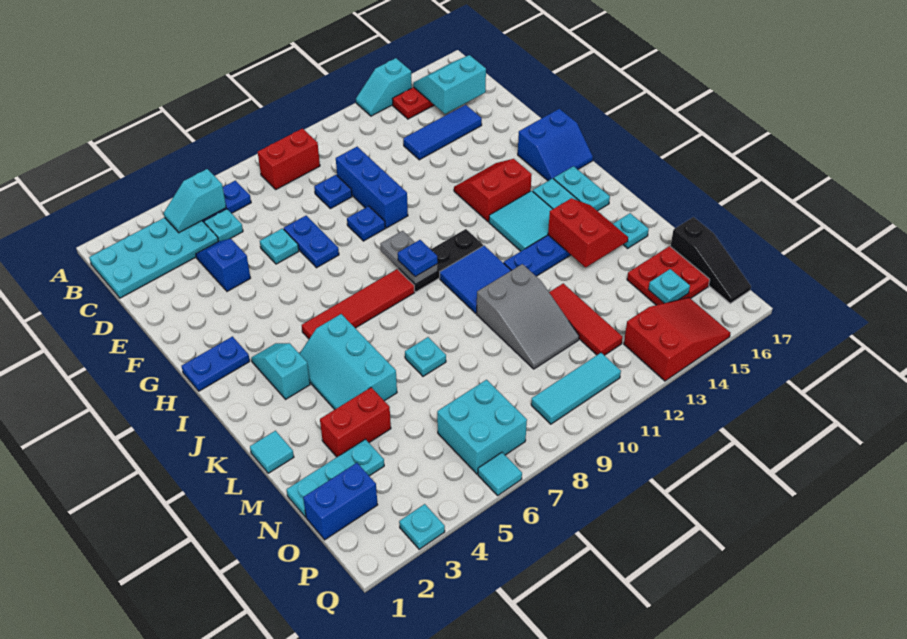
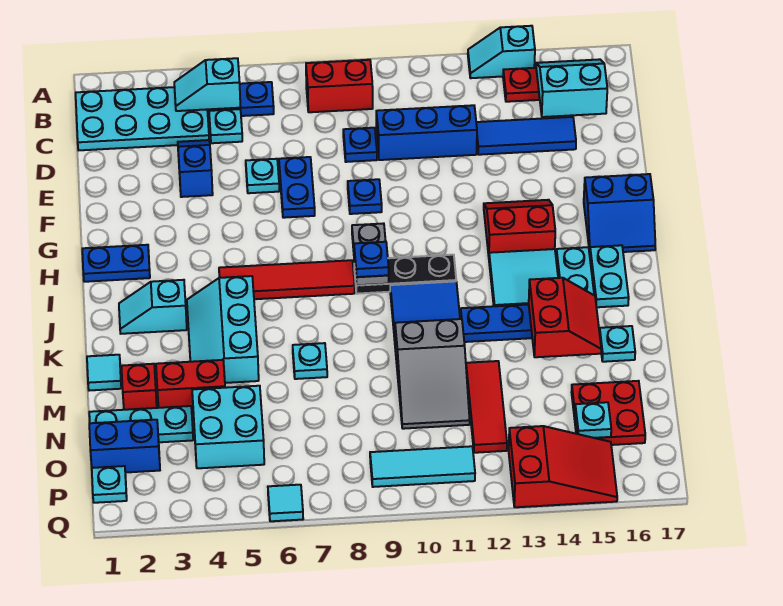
blue 1x3 brick [336,147,408,228] -> blue 1x3 brick turned to [376,105,477,160]
cyan 1x2 slope [251,343,310,399] -> cyan 1x2 slope turned to [119,280,187,334]
none -> red 1x1 brick [121,364,157,410]
black 1x3 slope [670,217,751,303] -> none
cyan 2x2 brick [437,380,527,474] -> cyan 2x2 brick moved to [192,386,264,468]
cyan 1x1 plate [399,504,445,549] -> cyan 1x1 plate moved to [92,466,127,503]

